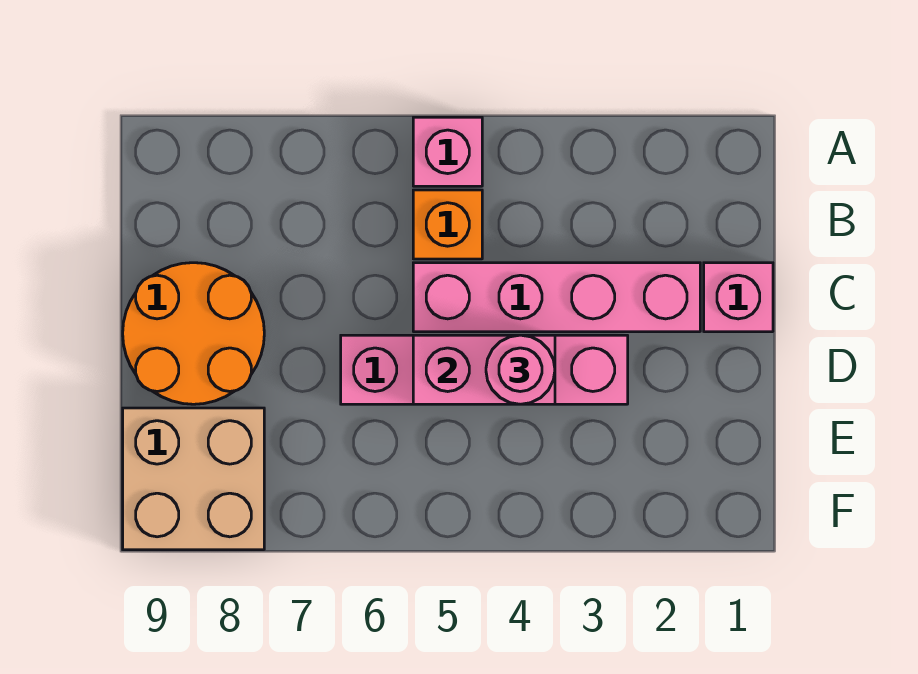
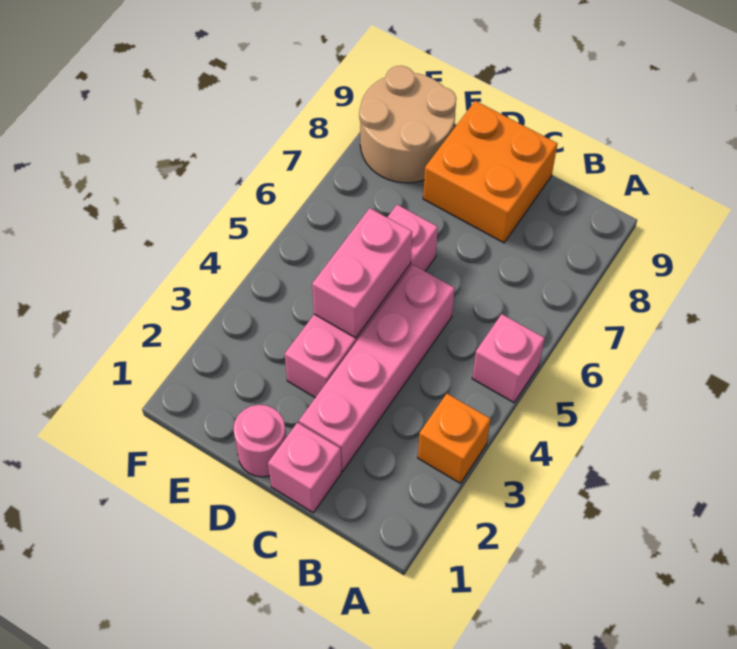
orange 1x1 brick [413,190,482,259] -> orange 1x1 brick moved to [418,394,491,483]
orange 2x2 round brick [123,263,264,404] -> orange 2x2 brick [423,101,558,243]
pink 1x1 round brick [486,335,555,404] -> pink 1x1 round brick moved to [233,405,286,477]
tan 2x2 brick [123,408,264,550] -> tan 2x2 round brick [359,66,456,183]

